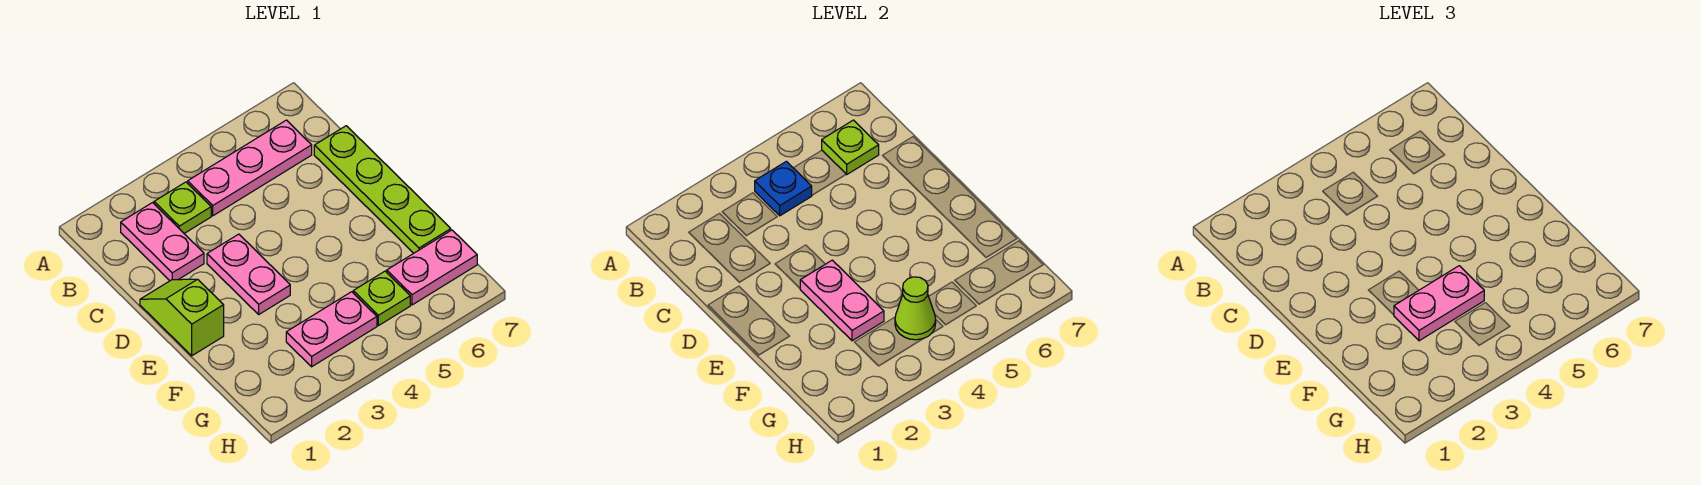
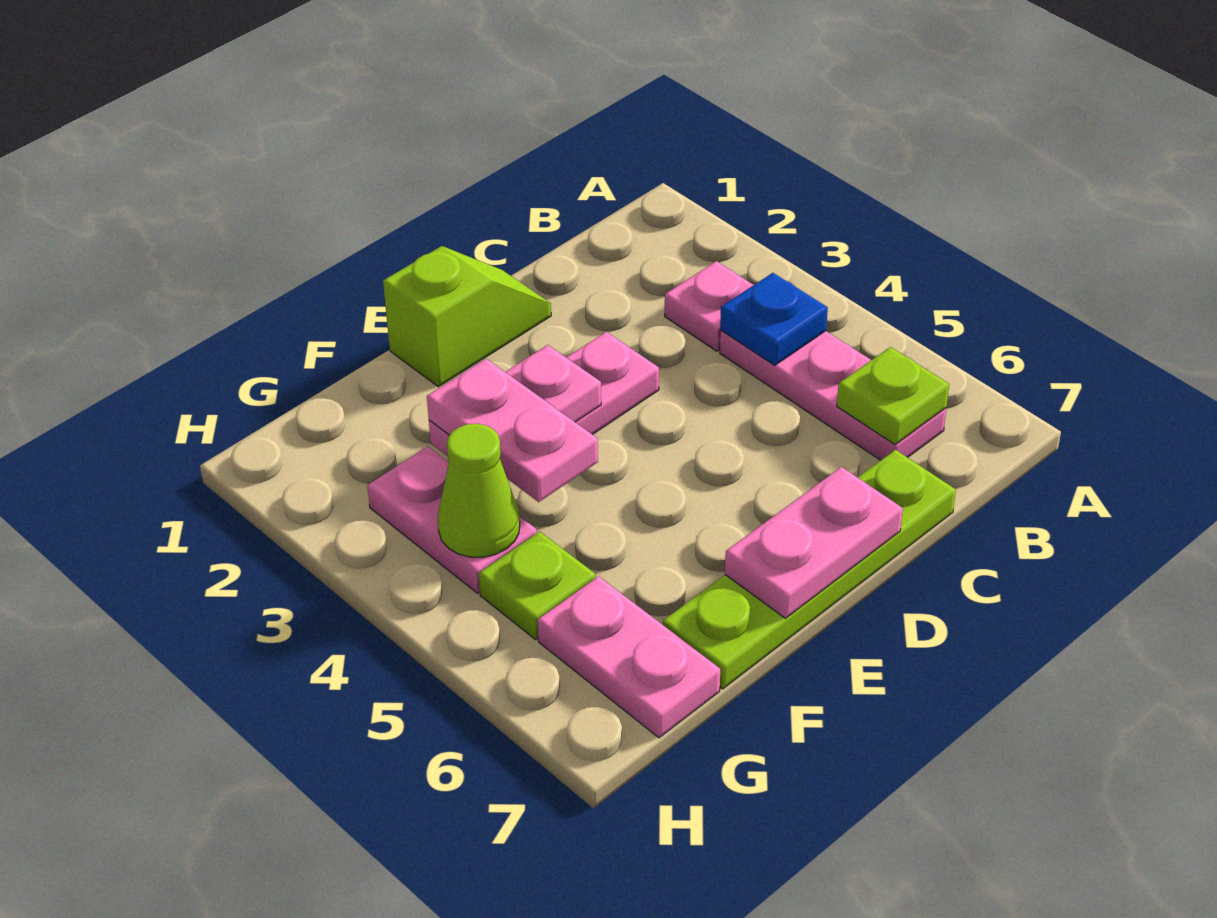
pink 1x2 plate [121,203,204,281] -> pink 1x2 plate moved to [725,467,903,618]
lime 1x1 plate [154,182,211,233] -> pink 1x1 plate [665,261,753,351]

